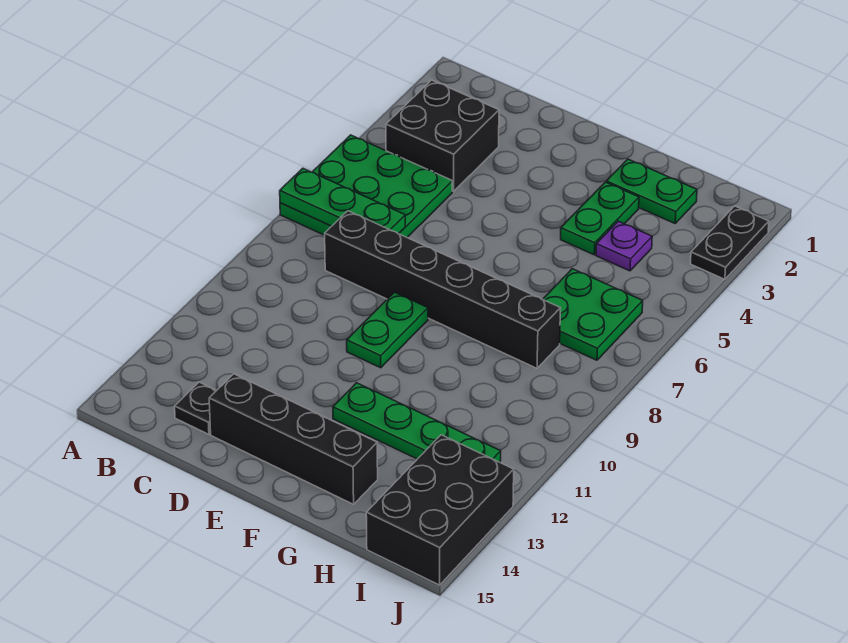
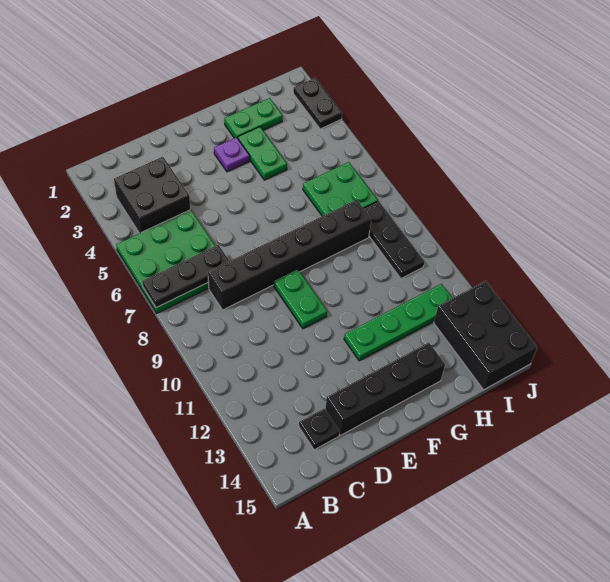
green 1x3 plate [280,168,405,234] -> black 1x3 plate [142,245,229,308]
purple 1x1 plate [596,221,652,271] -> purple 1x1 plate moved to [214,137,250,172]
none -> black 1x3 plate [364,201,424,278]

